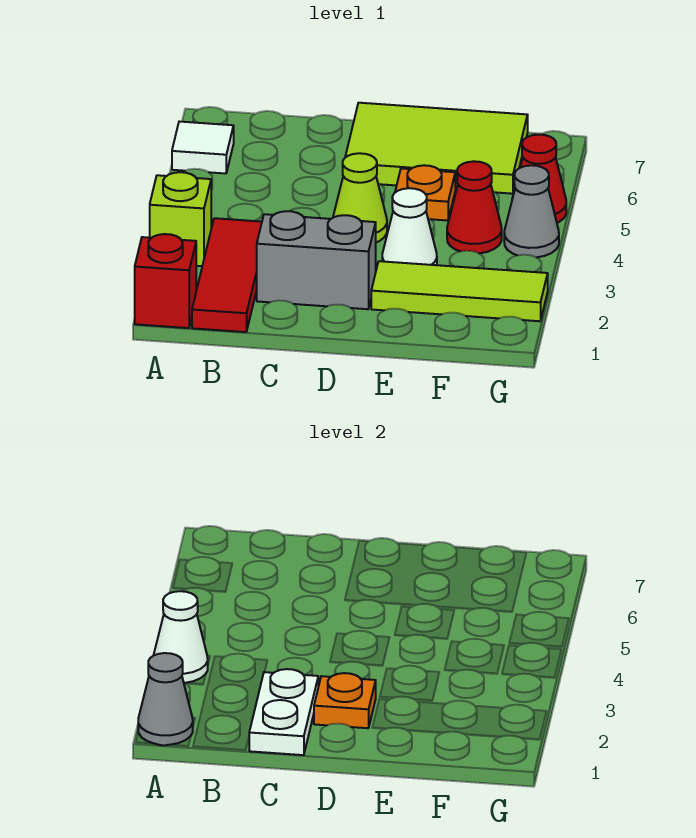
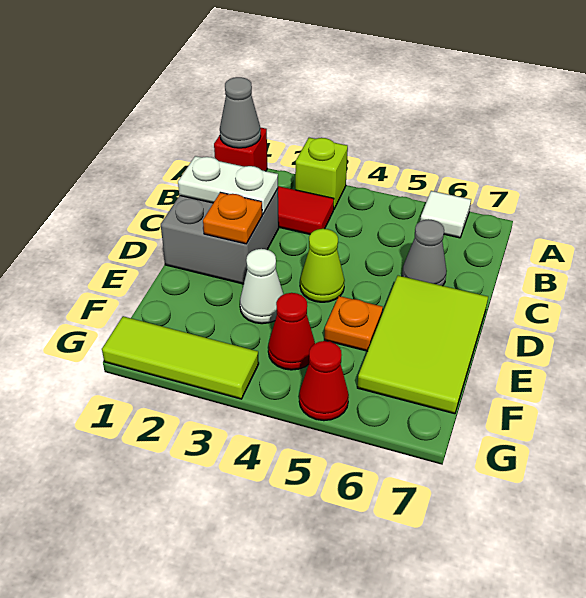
white 1x1 cone [154,591,208,683] -> none
grey 1x2 brick [257,211,376,309] -> grey 2x2 brick [161,189,279,284]
lime 1x3 tile [371,261,548,321] -> lime 1x3 tile turned to [102,316,259,399]
grey 1x1 cone [504,165,559,257] -> grey 1x1 cone moved to [402,219,447,286]

